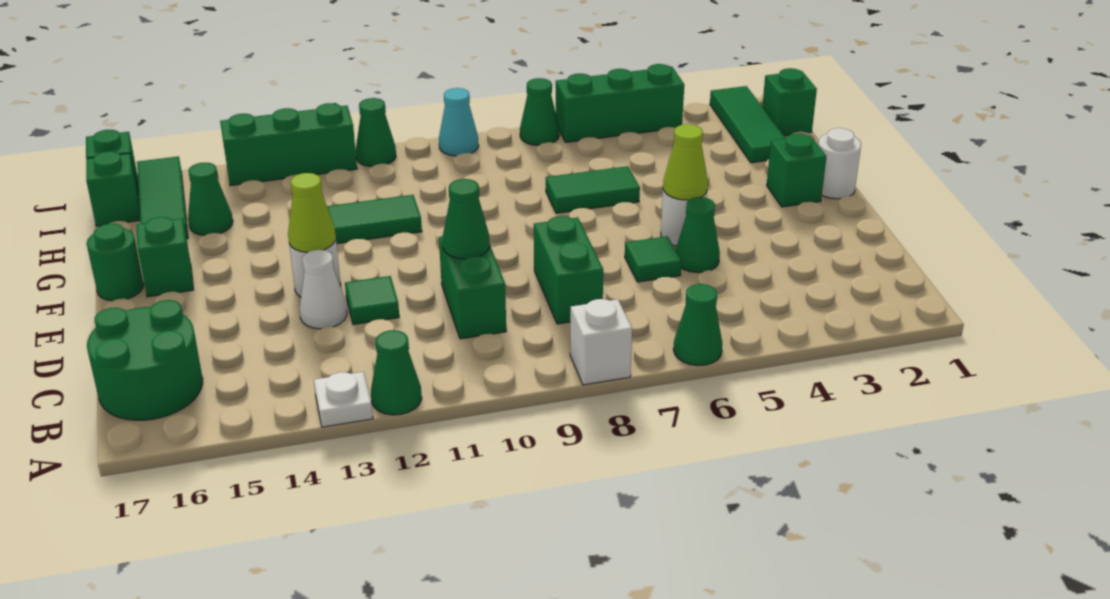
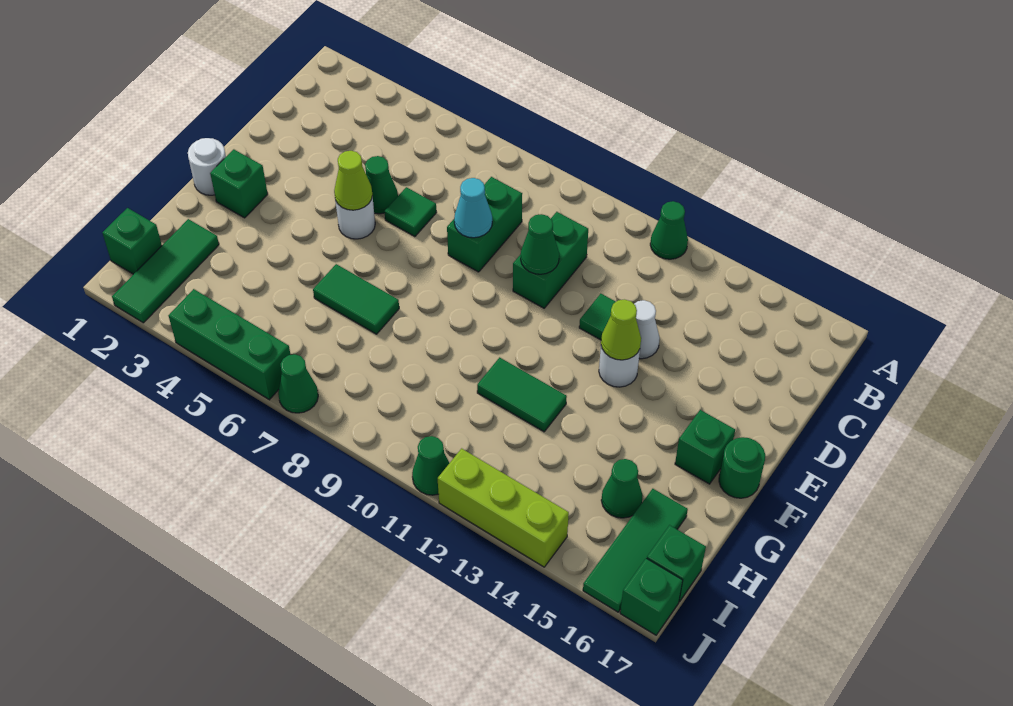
green 1x1 cone [673,284,722,366] -> none
white 1x1 brick [570,299,632,385] -> none
white 1x1 plate [314,372,373,427] -> none
green 2x2 round brick [87,300,203,420] -> none
cyan 1x1 cone [439,88,479,156] -> cyan 1x1 cone moved to [454,178,492,238]
green 1x3 brick [220,103,357,186] -> lime 1x3 brick [438,448,569,567]

